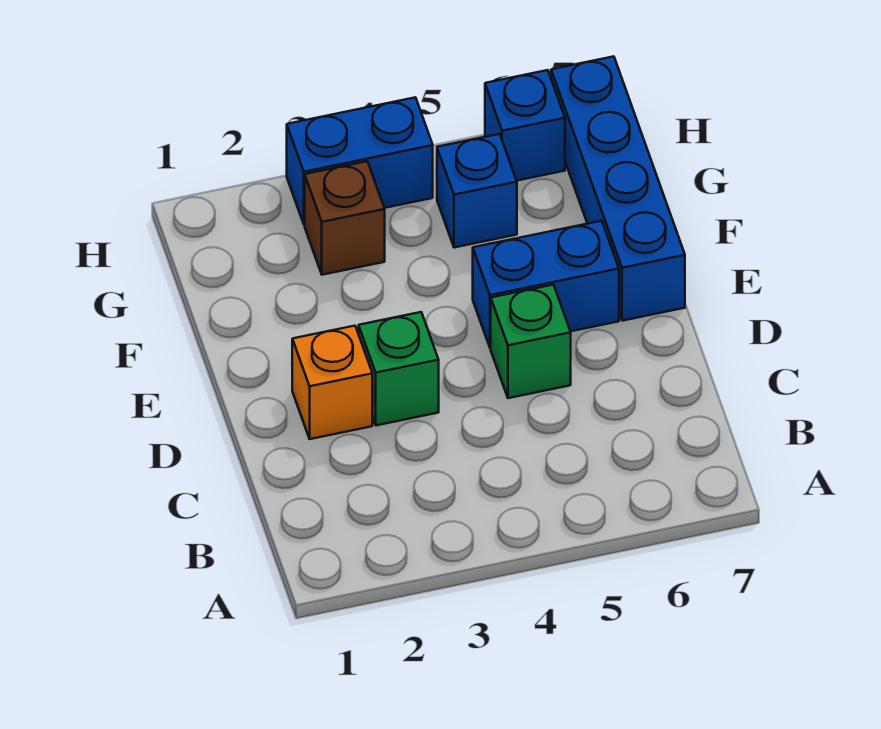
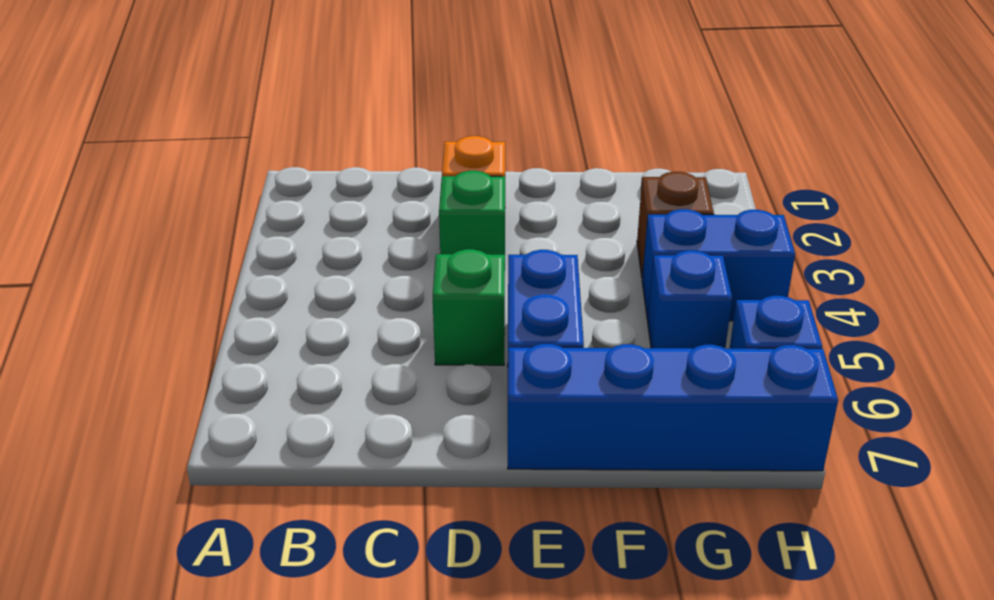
blue 1x2 brick [287,97,433,225] -> blue 1x2 brick turned to [642,209,795,321]

